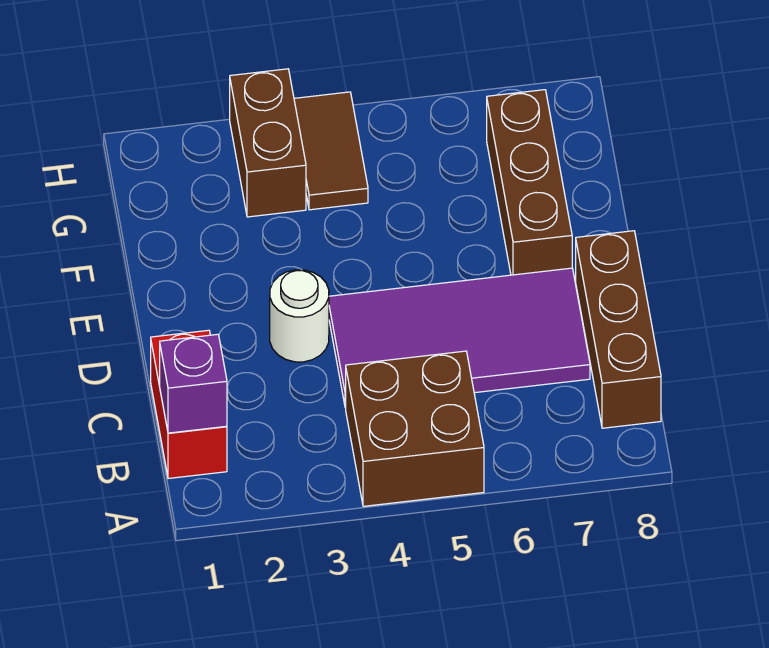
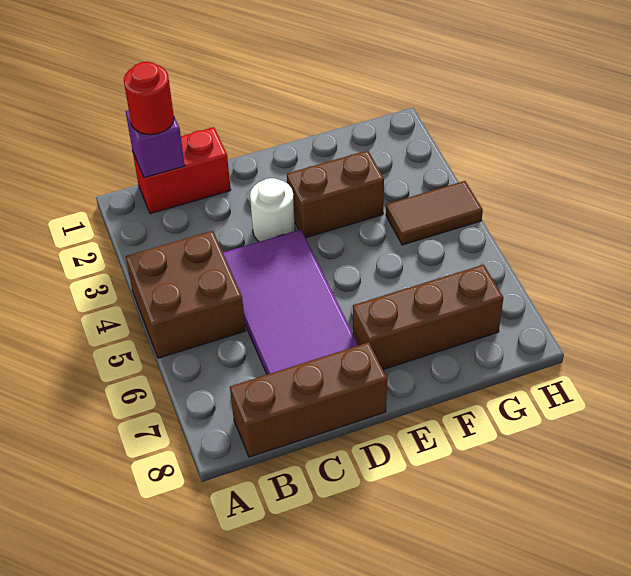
none -> red 1x1 round brick [124,62,174,135]
brown 1x2 brick [230,69,306,217] -> brown 1x2 brick moved to [287,150,384,238]

